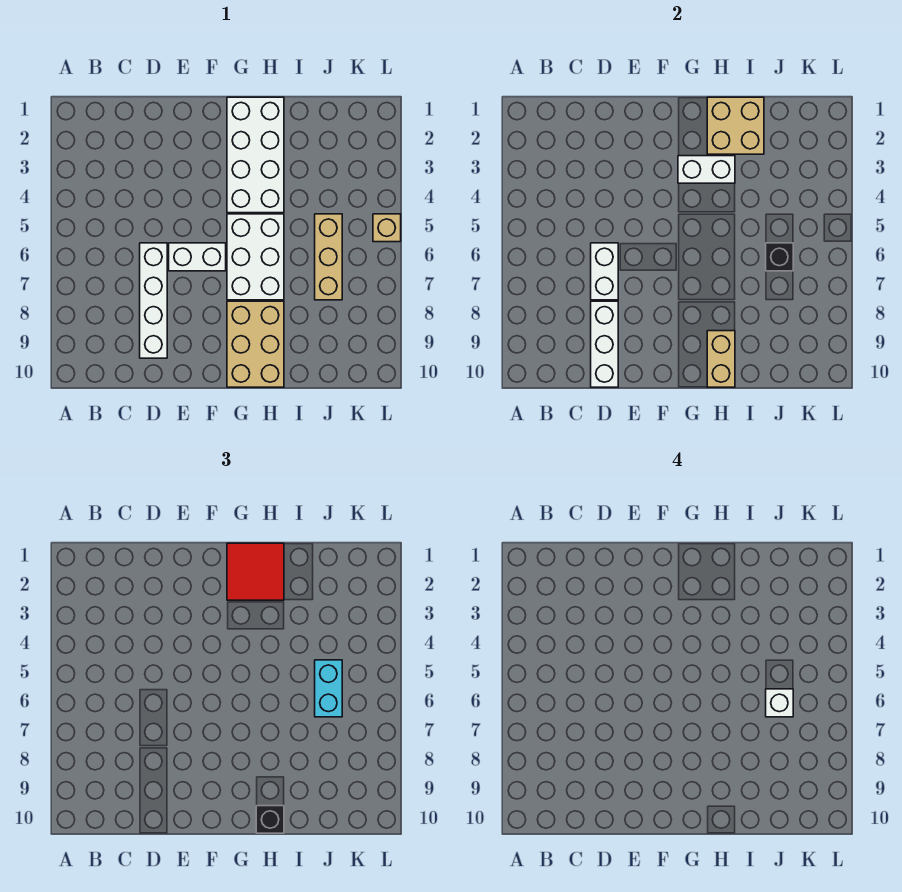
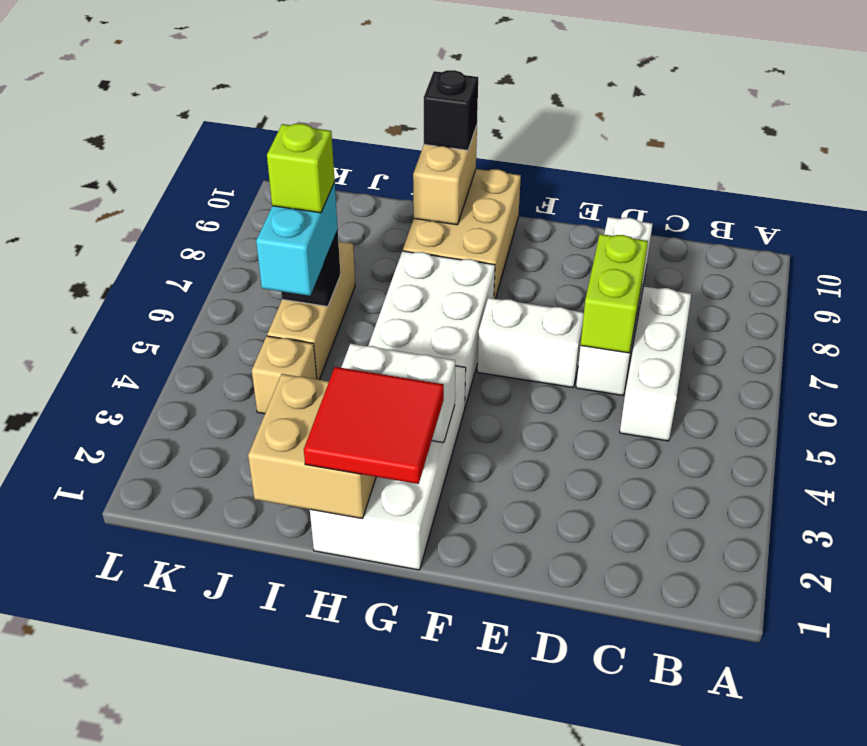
white 1x2 brick [591,243,618,300] -> lime 1x2 brick [581,234,648,353]
white 1x3 brick [591,301,618,387] -> white 1x3 brick moved to [620,287,691,441]
white 1x1 brick [766,689,793,717] -> lime 1x1 brick [267,124,335,213]
tan 1x1 brick [373,214,401,242] -> tan 1x1 brick moved to [252,336,317,414]

